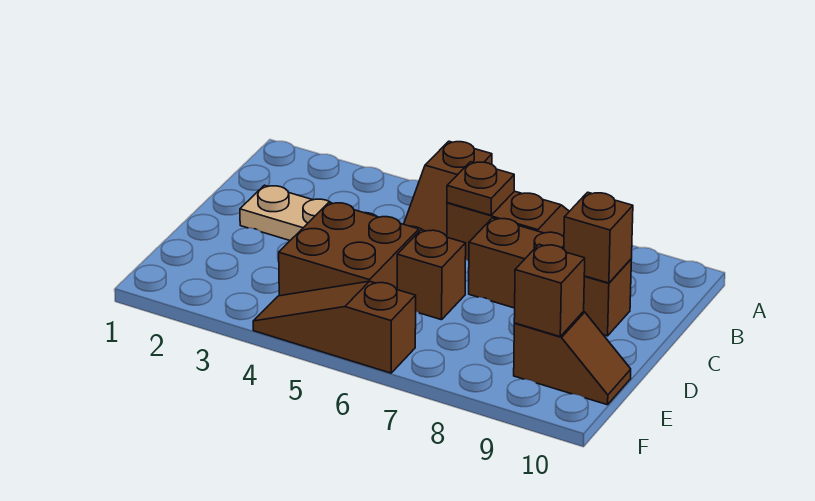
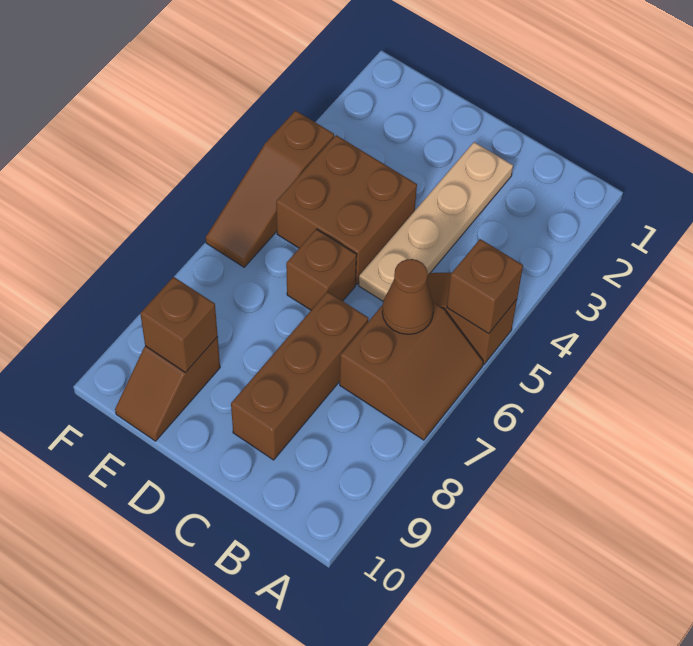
brown 1x1 plate [447,162,514,215] -> brown 1x1 cone [382,259,434,334]
brown 1x1 brick [564,192,633,283] -> brown 1x1 brick moved to [447,239,523,334]
brown 1x3 slope [253,281,416,373] -> brown 1x3 slope turned to [206,111,334,267]

